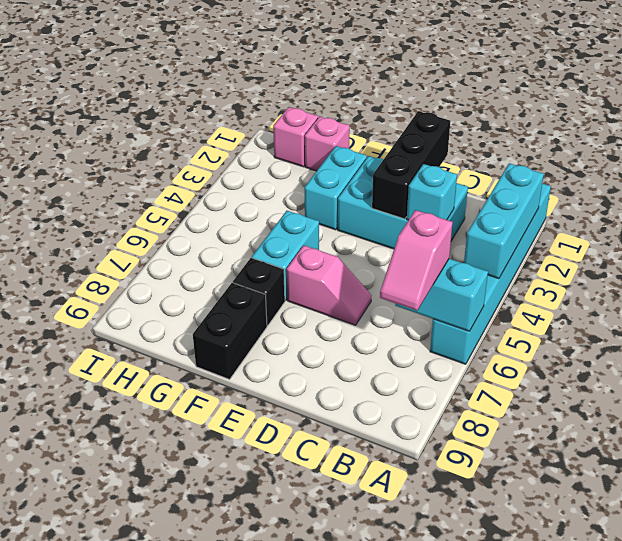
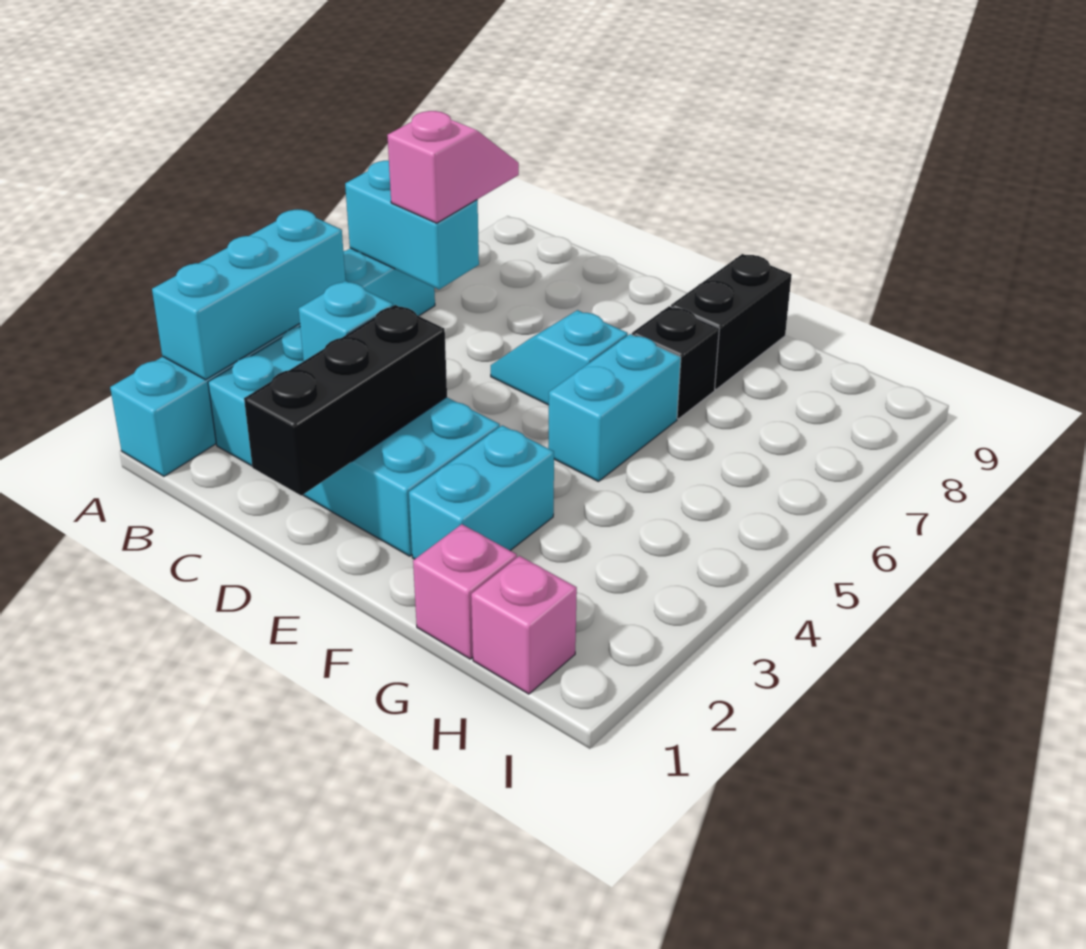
cyan 2x3 brick [338,156,468,249] -> cyan 2x4 brick [208,327,500,556]
pink 1x2 slope [287,245,371,325] -> cyan 1x2 slope [491,310,628,405]

